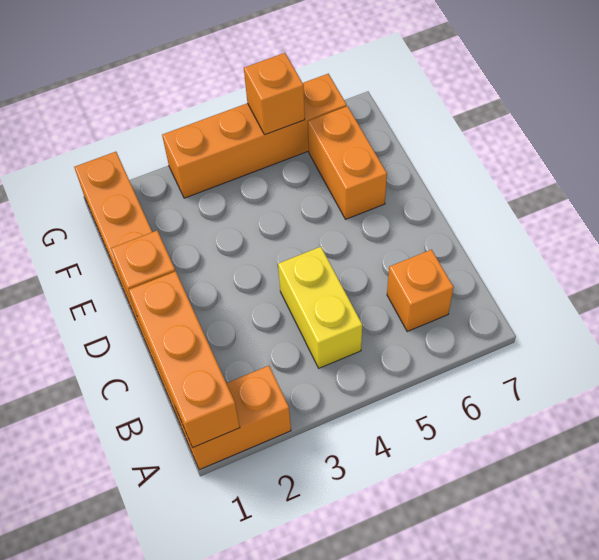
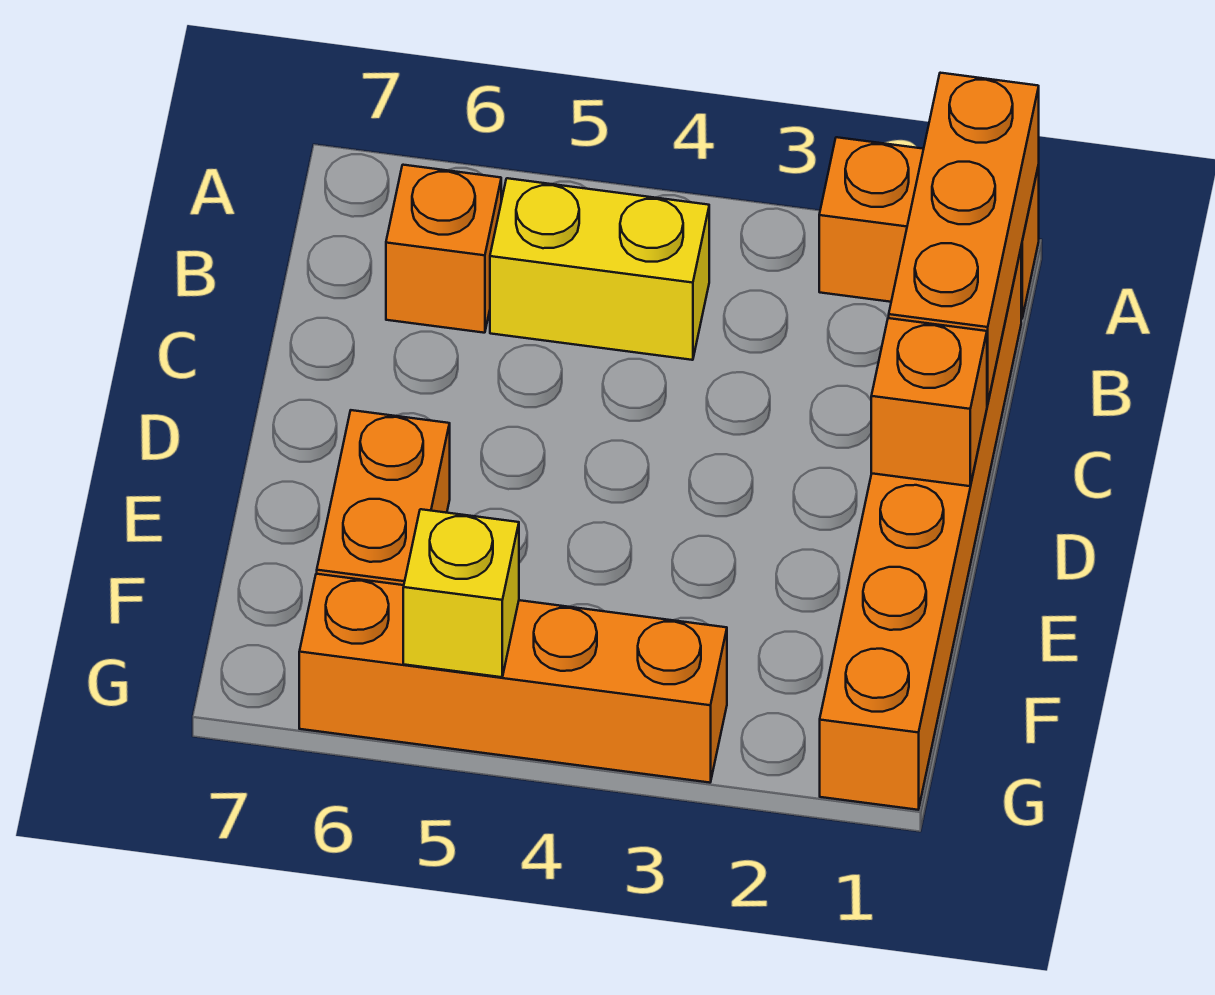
yellow 1x2 brick [278,247,362,368] -> yellow 1x2 brick turned to [490,178,709,360]
orange 1x1 brick [244,53,305,135] -> yellow 1x1 brick [403,509,519,677]

